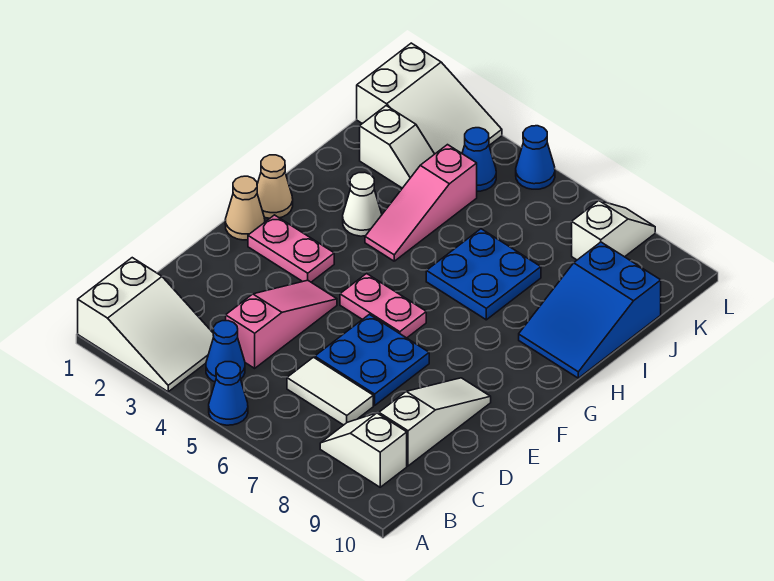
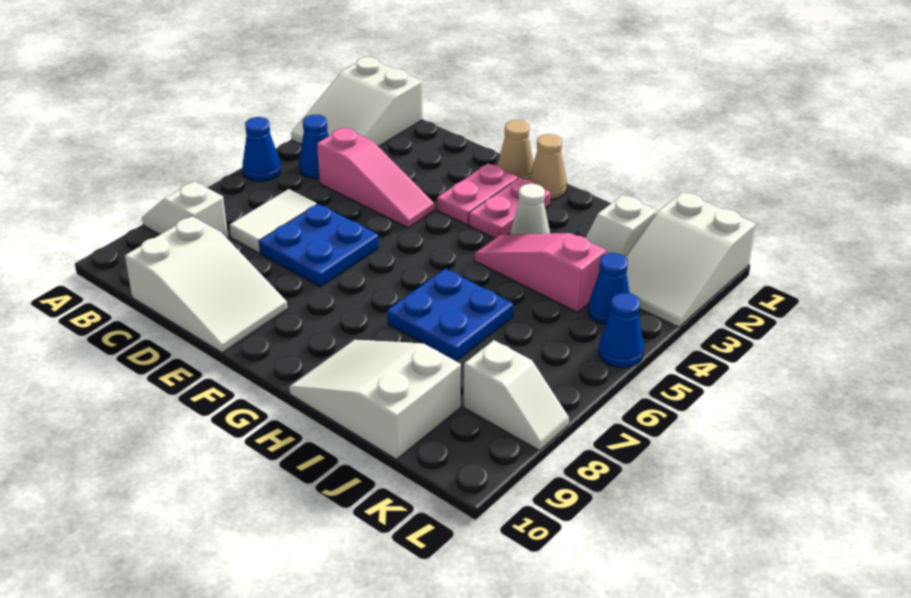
white 1x2 slope [320,413,407,487] -> white 1x2 slope turned to [142,181,228,238]
white 1x3 slope [379,378,491,466] -> white 2x3 slope [125,216,287,353]
pink 1x2 plate [340,274,426,338] -> pink 1x2 plate moved to [469,178,550,239]
blue 2x3 slope [519,242,661,378] -> white 2x3 slope [289,340,461,459]

